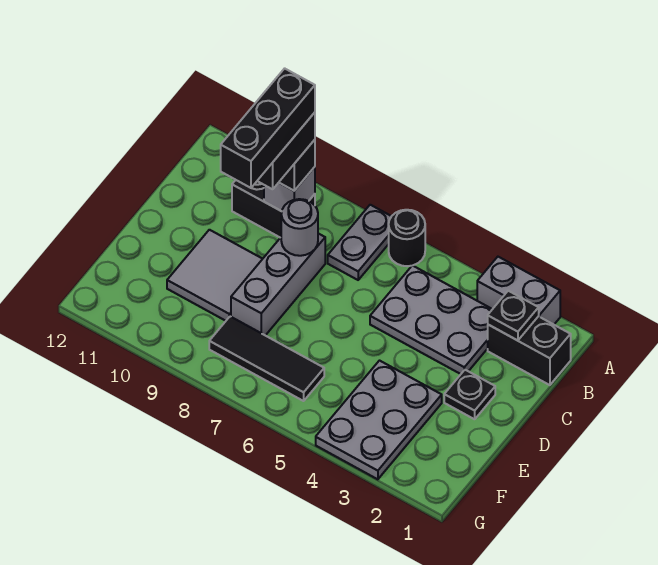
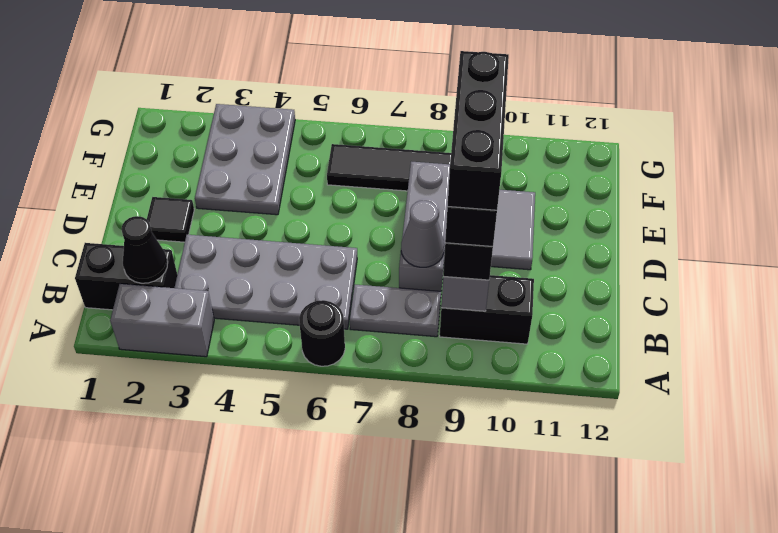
grey 1x2 plate [328,205,391,280] -> grey 1x2 plate turned to [350,285,441,337]
black 1x1 plate [488,291,539,341] -> black 1x1 cone [121,216,168,283]
grey 2x3 plate [370,265,492,374] -> grey 2x4 plate [175,235,357,329]
grey 1x1 round brick [281,199,318,256] -> grey 1x1 cone [401,201,444,267]
black 1x1 plate [444,370,495,419] -> black 1x1 tile [147,197,194,242]

